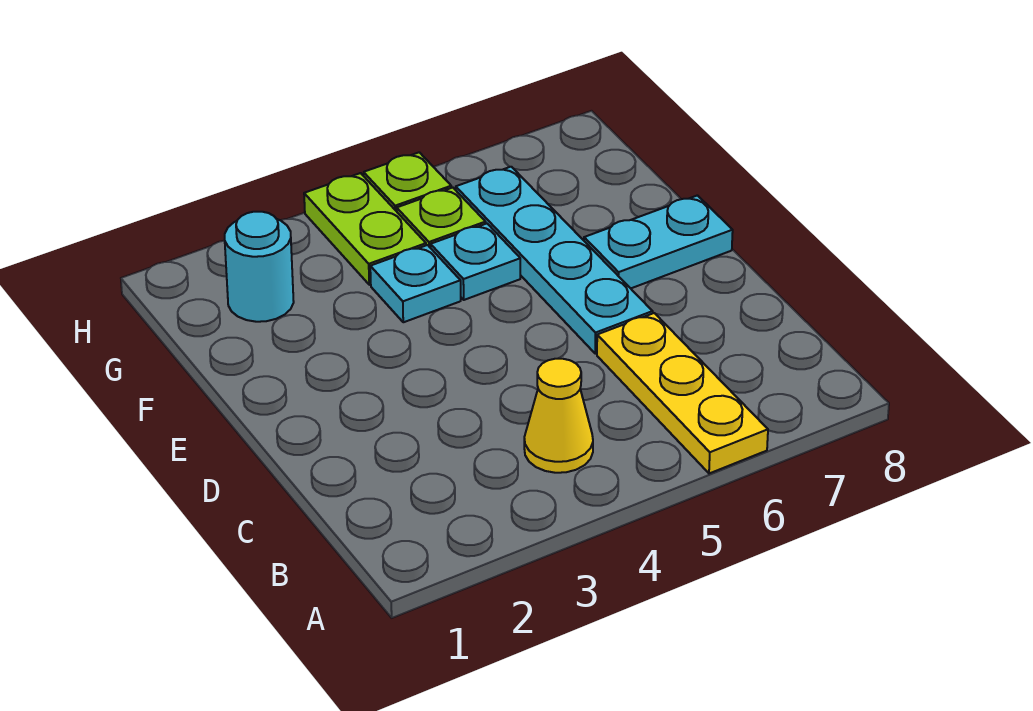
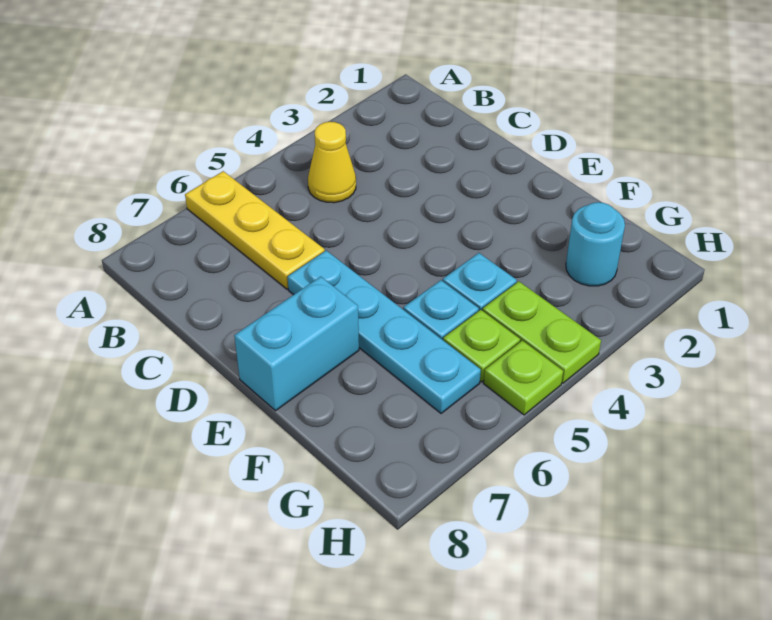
cyan 1x2 plate [584,195,733,288] -> cyan 1x2 brick [234,277,359,411]

